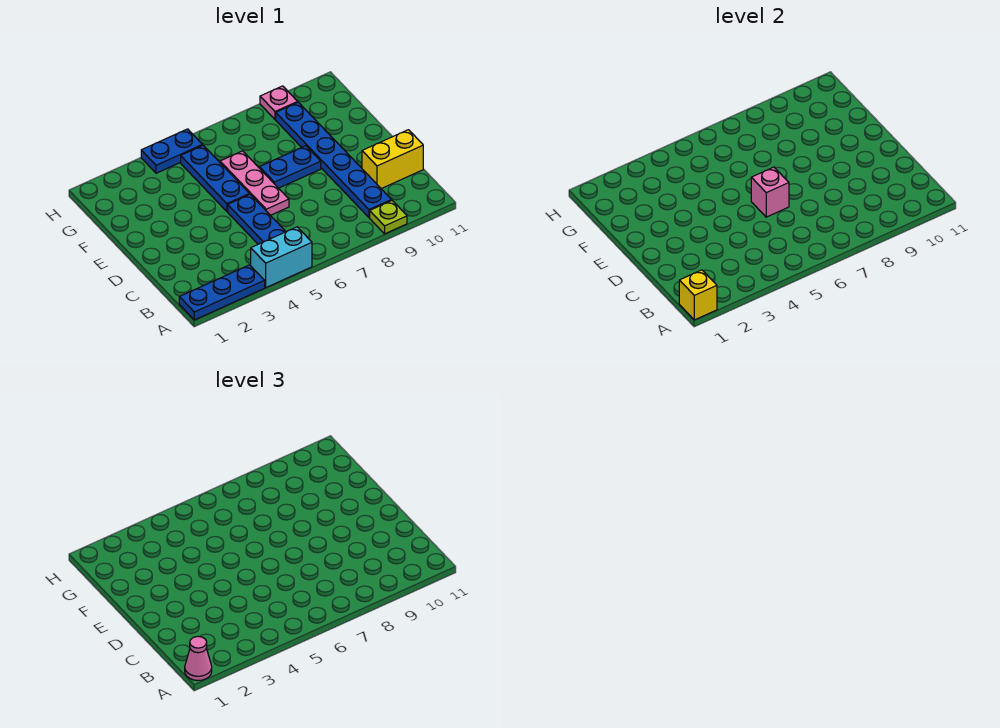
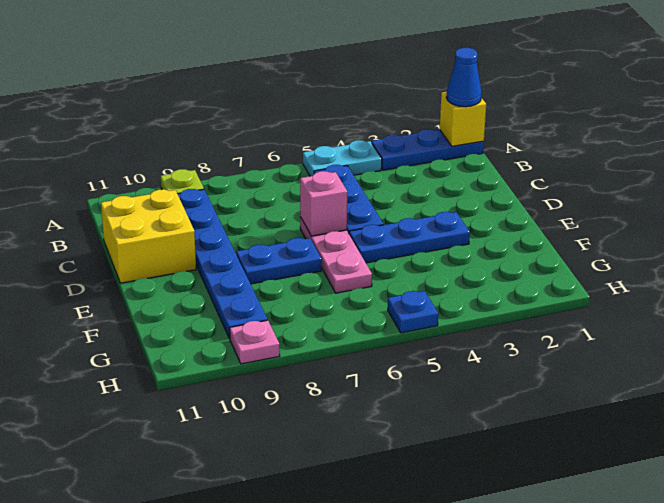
pink 1x1 cone [185,636,212,681] -> blue 1x1 cone [446,48,482,107]
cyan 1x2 brick [251,227,312,287] -> cyan 1x2 plate [303,140,382,176]
yellow 1x2 brick [362,130,423,189] -> yellow 2x2 brick [101,189,196,283]
blue 1x3 plate [181,145,249,211] -> blue 1x3 plate turned to [349,212,470,263]
blue 1x2 plate [141,129,203,173] -> blue 1x1 plate [388,291,438,333]

